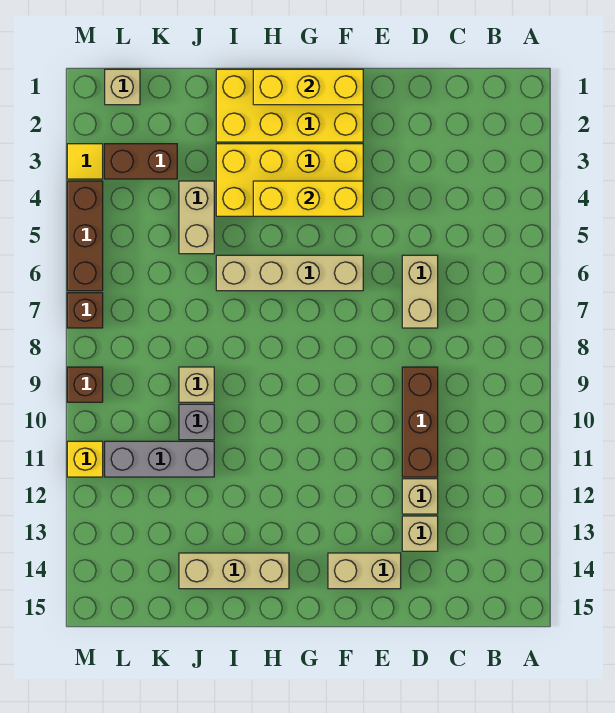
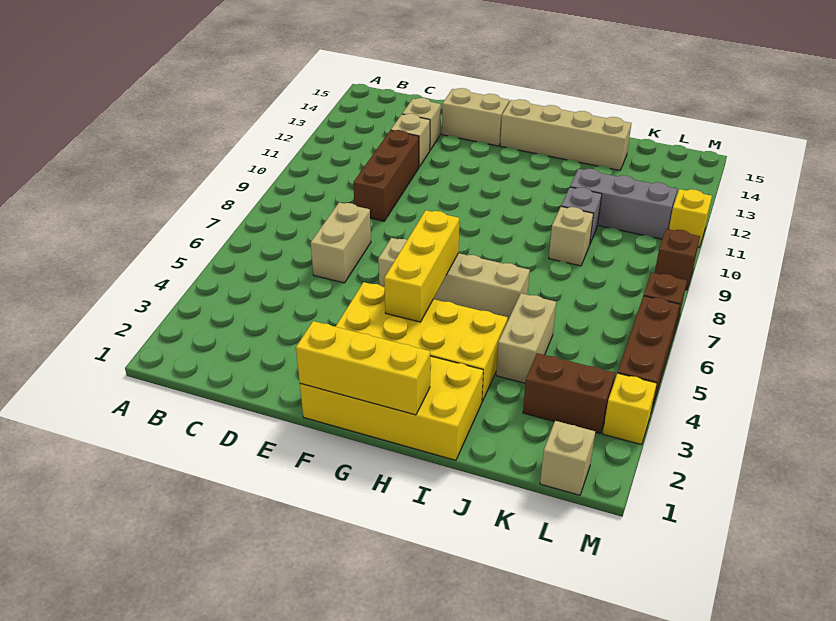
yellow 1x3 brick [253,181,363,216] -> yellow 1x3 brick turned to [384,210,459,322]
tan 1x3 brick [179,553,289,589] -> tan 1x4 brick [500,99,631,170]
yellow 1x1 tile [67,144,103,179] -> yellow 1x1 brick [603,373,657,445]

